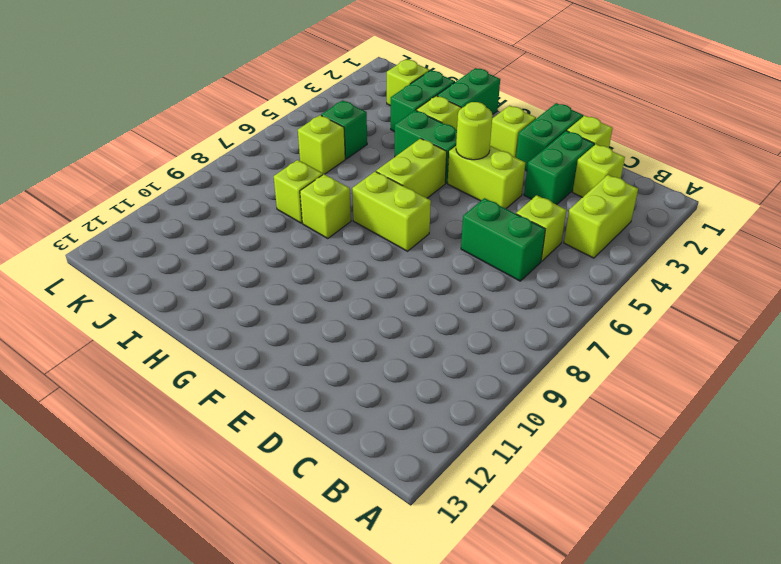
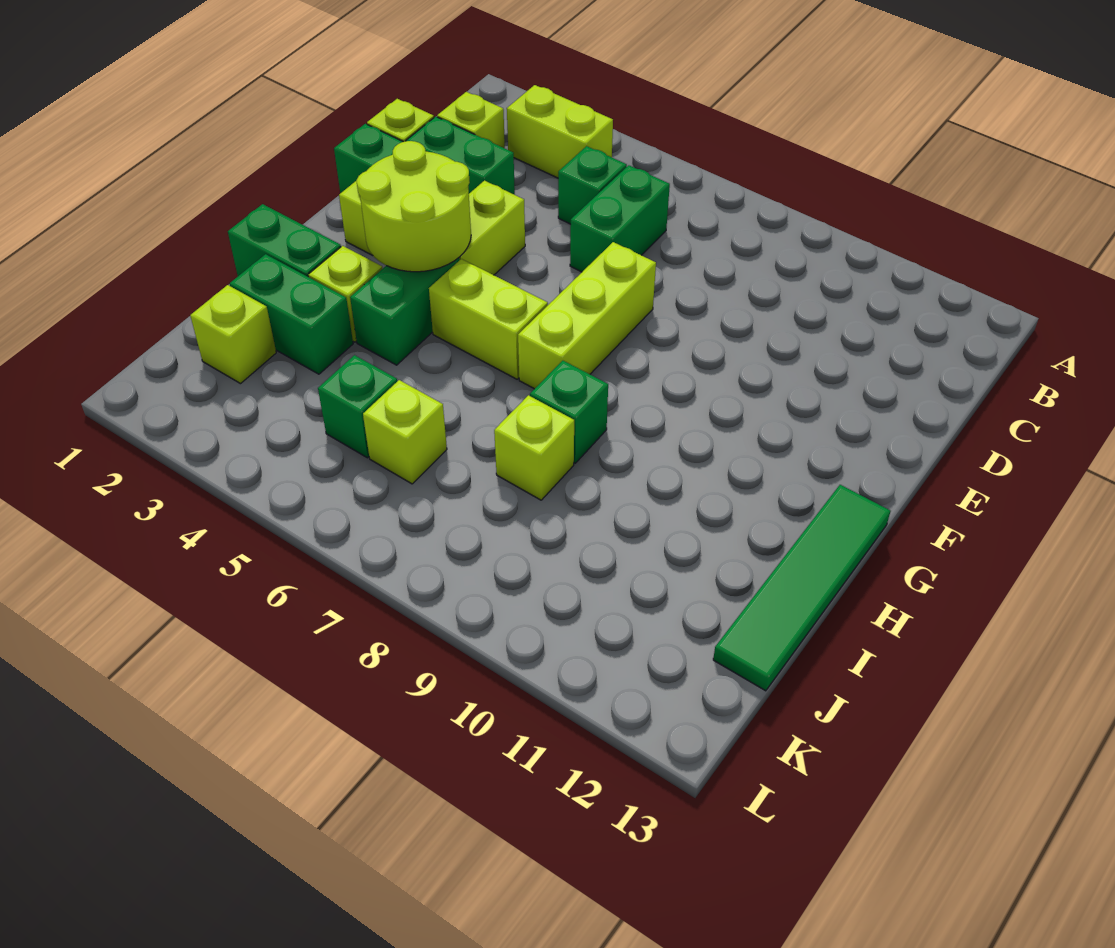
lime 1x1 brick [516,195,567,261] -> green 1x1 brick [558,146,627,224]
lime 1x1 round brick [456,102,493,160] -> lime 2x2 round brick [357,141,471,272]
lime 1x2 brick [352,171,431,251] -> lime 1x3 brick [518,242,656,389]
none -> green 1x4 tile [713,485,891,691]
lime 1x1 brick [300,174,351,239] -> green 1x1 brick [530,361,608,463]

